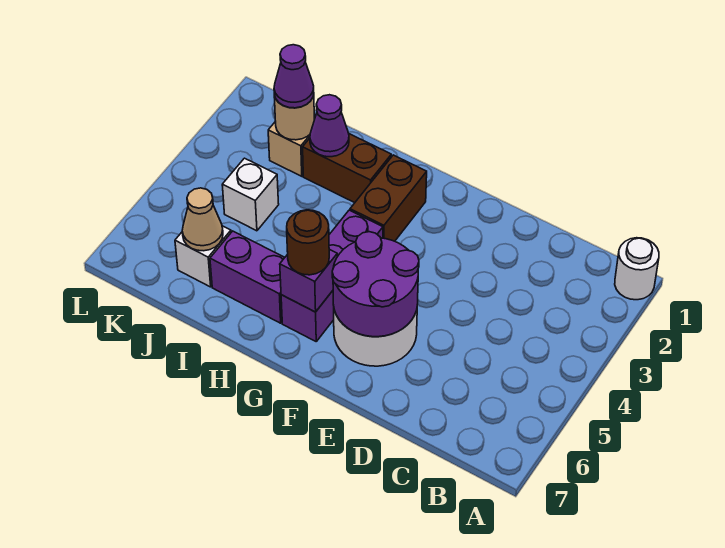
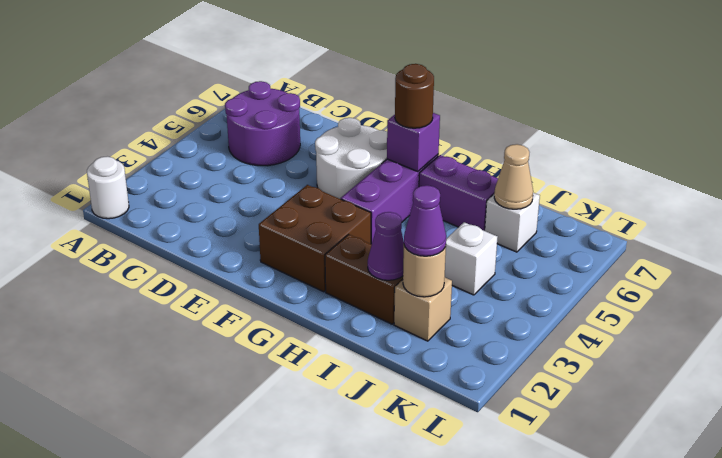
purple 2x2 round brick [332,232,419,337] -> purple 2x2 round brick moved to [225,81,300,166]
brown 1x2 brick [350,155,427,241] -> brown 2x2 brick [259,185,371,292]

